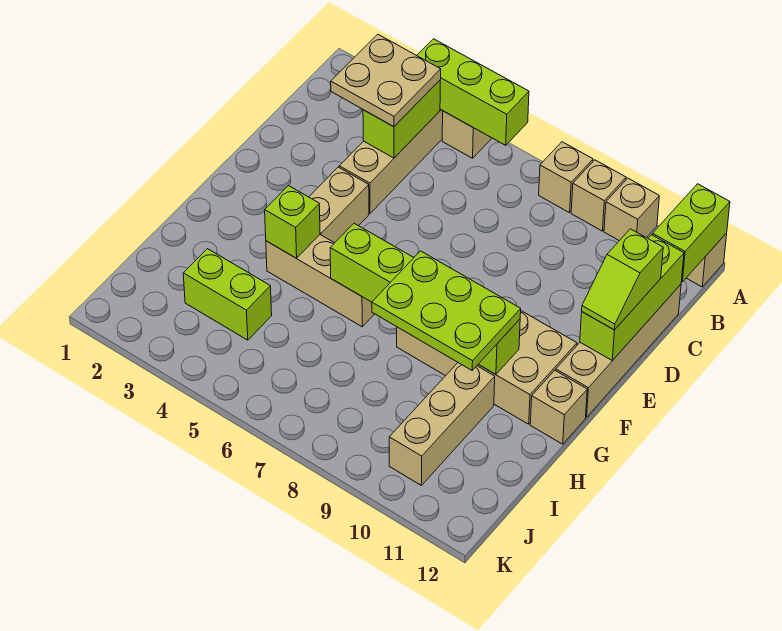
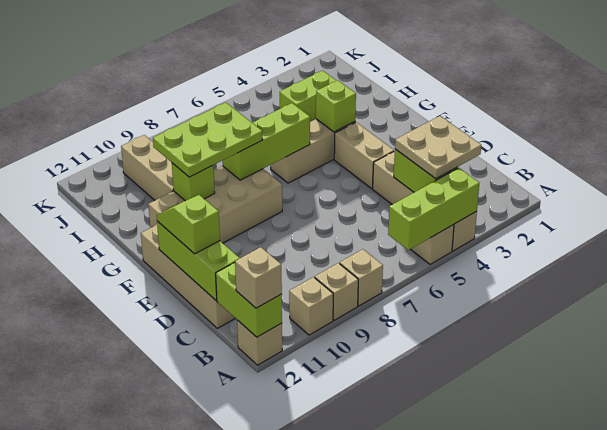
tan 1x1 brick [530,370,587,444] -> tan 1x1 brick moved to [235,247,282,308]

